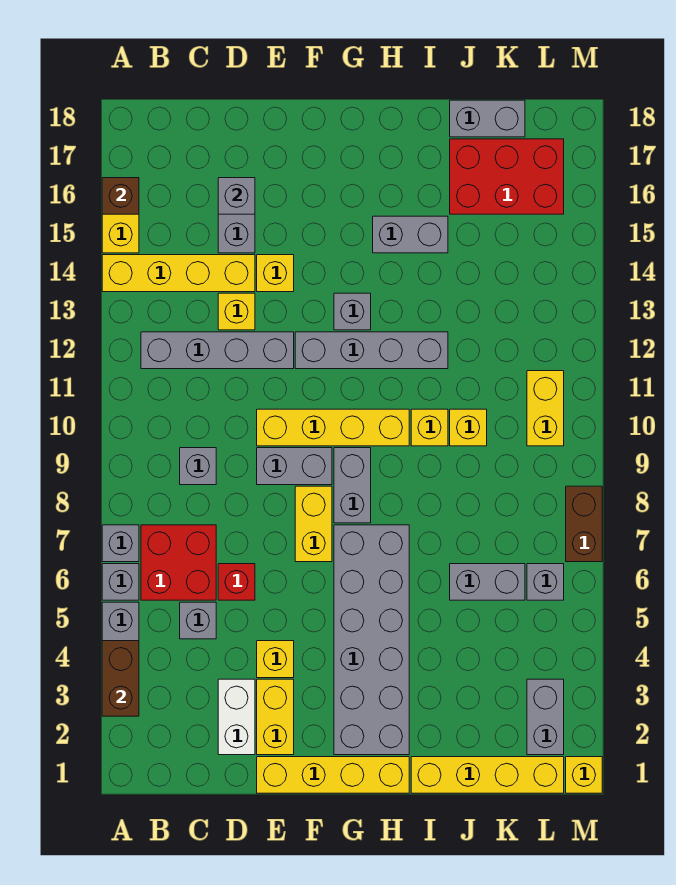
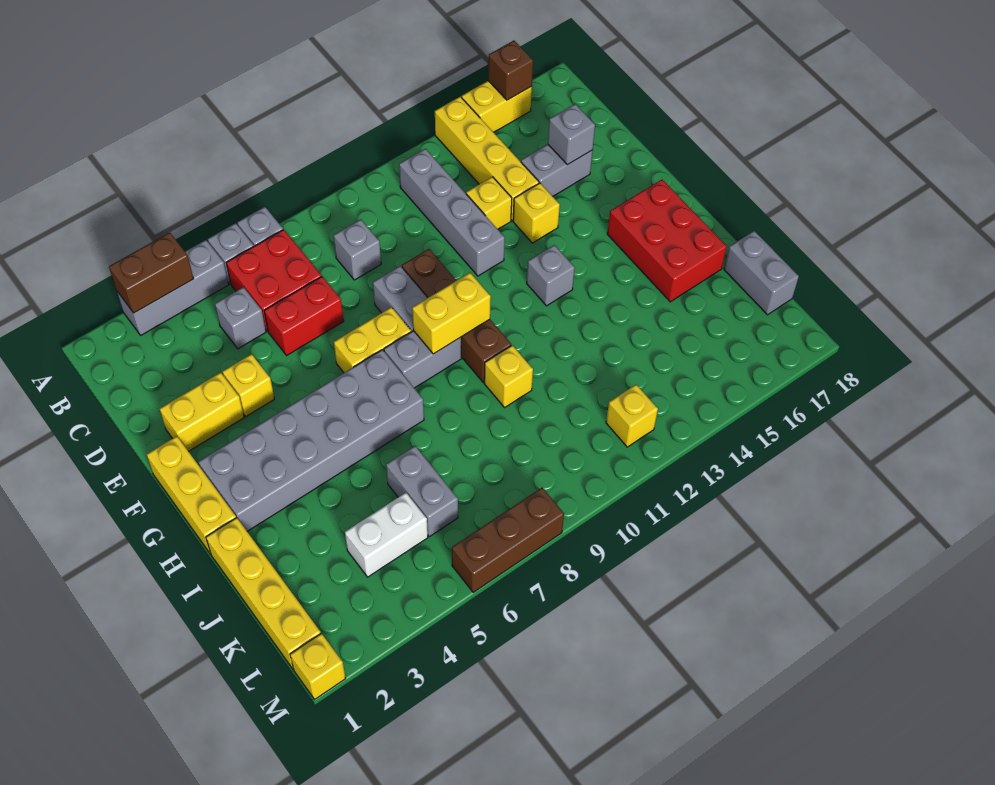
white 1x2 brick [218,679,255,755] -> white 1x2 brick moved to [345,493,428,577]
red 1x1 brick [218,564,255,600] -> red 1x2 brick [264,277,344,355]
yellow 1x4 brick [257,757,409,793] -> yellow 1x3 brick [146,436,236,554]
yellow 1x4 brick [257,409,409,446] -> brown 1x4 brick [402,249,511,383]
grey 1x4 brick [295,332,448,369] -> none
grey 1x2 brick [373,216,448,253] -> none
yellow 1x1 brick [450,409,487,446] -> yellow 1x1 brick moved to [606,385,658,447]
red 2x3 brick [450,139,564,214] -> red 2x3 brick moved to [607,180,727,302]
grey 1x2 brick [527,679,564,755] -> none
grey 1x1 brick [527,564,564,600] -> none
yellow 1x2 brick [527,371,564,446] -> yellow 1x2 brick moved to [412,273,491,354]
brown 1x2 brick [566,486,602,562] -> brown 1x3 brick [452,488,564,592]

